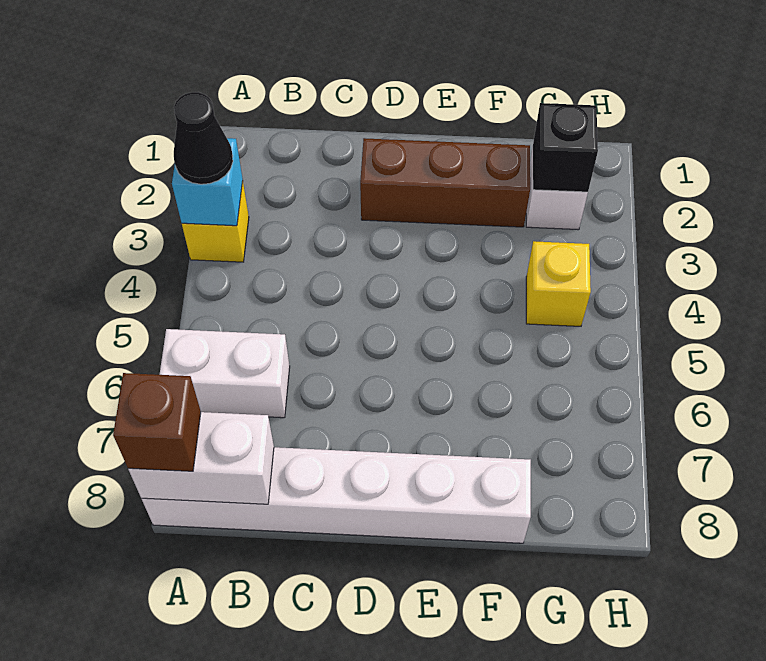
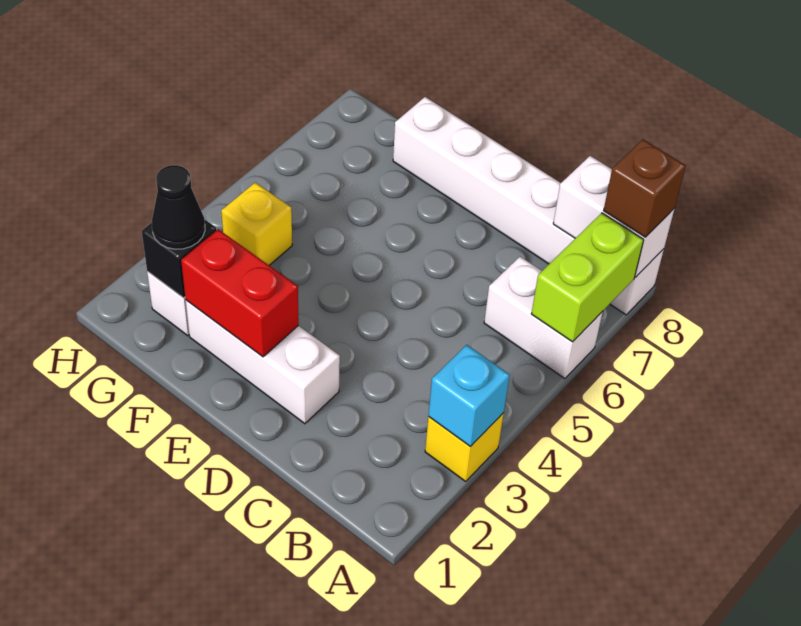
black 1x1 cone [174,92,233,184] -> black 1x1 cone moved to [152,165,205,249]
none -> lime 1x2 brick [531,213,644,342]
brown 1x3 brick [360,138,530,227] -> white 1x3 brick [186,300,340,424]
none -> red 1x2 brick [181,229,299,357]

